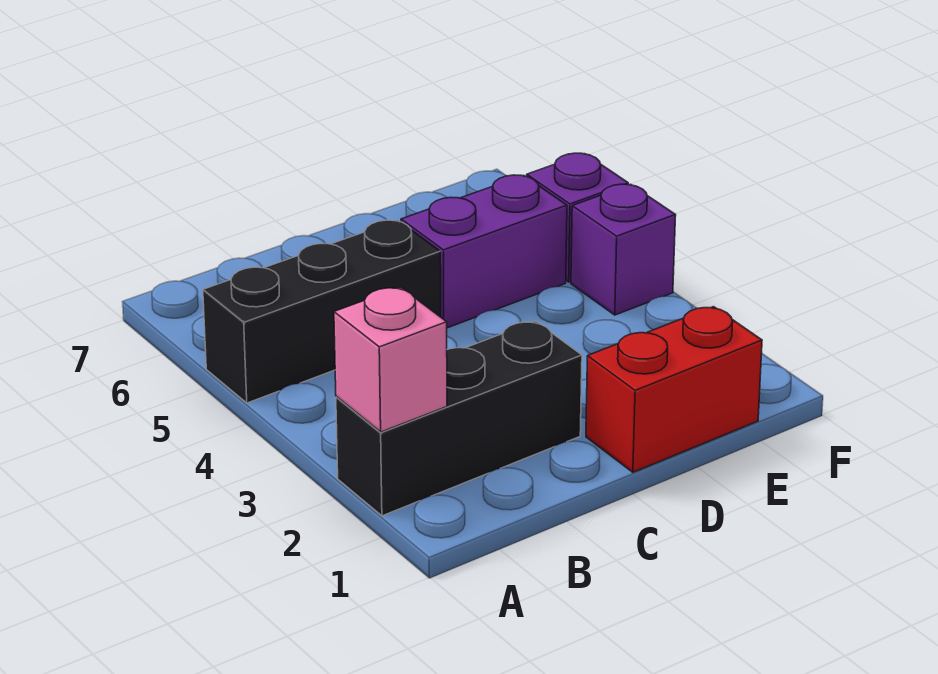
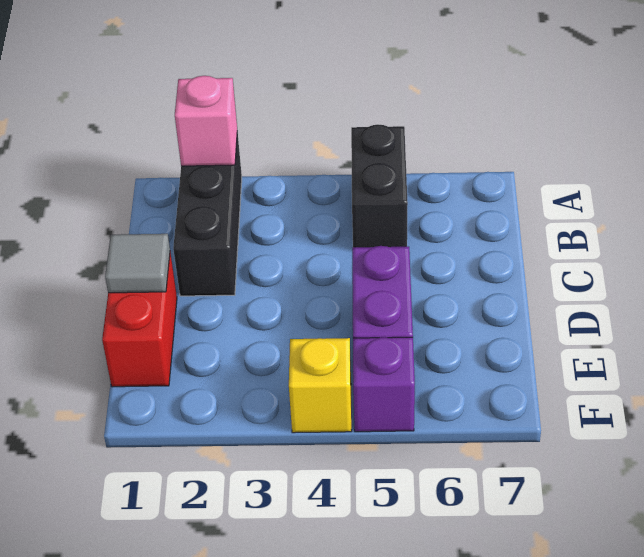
black 1x3 brick [203,220,441,403] -> black 1x2 brick [351,125,408,247]
none -> grey 1x1 tile [105,234,170,293]
purple 1x1 brick [571,184,676,315] -> yellow 1x1 brick [289,338,352,433]

